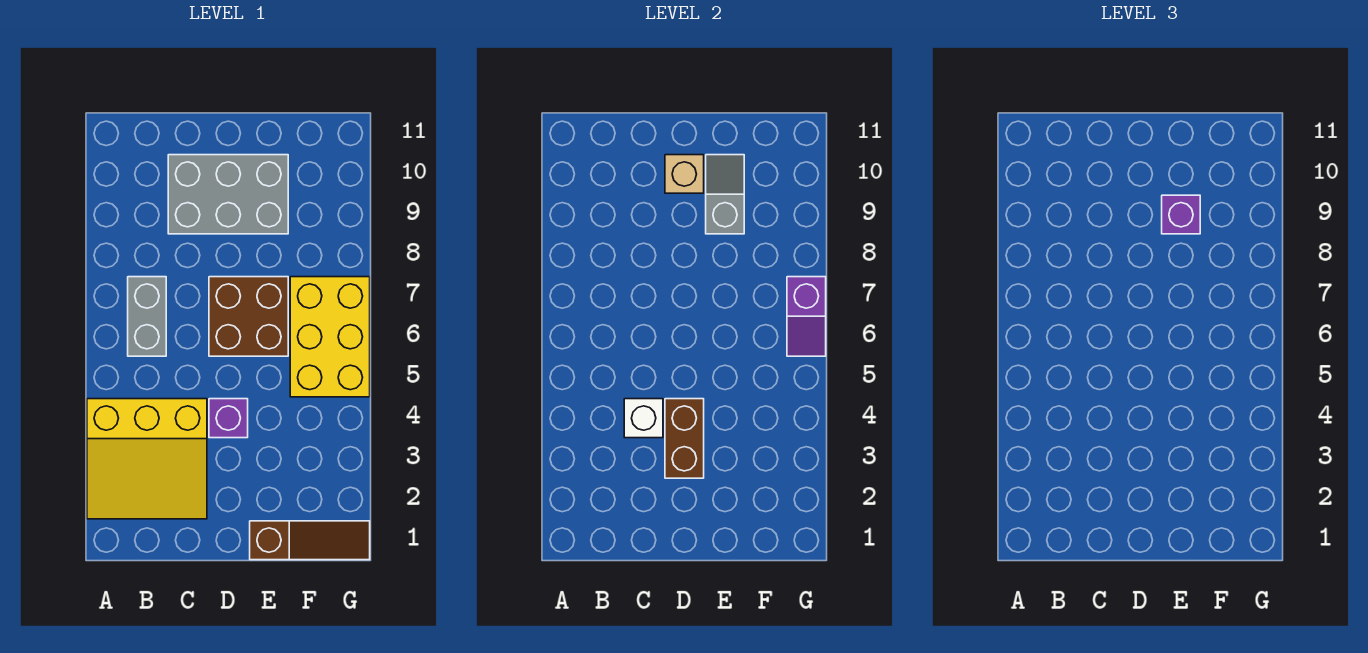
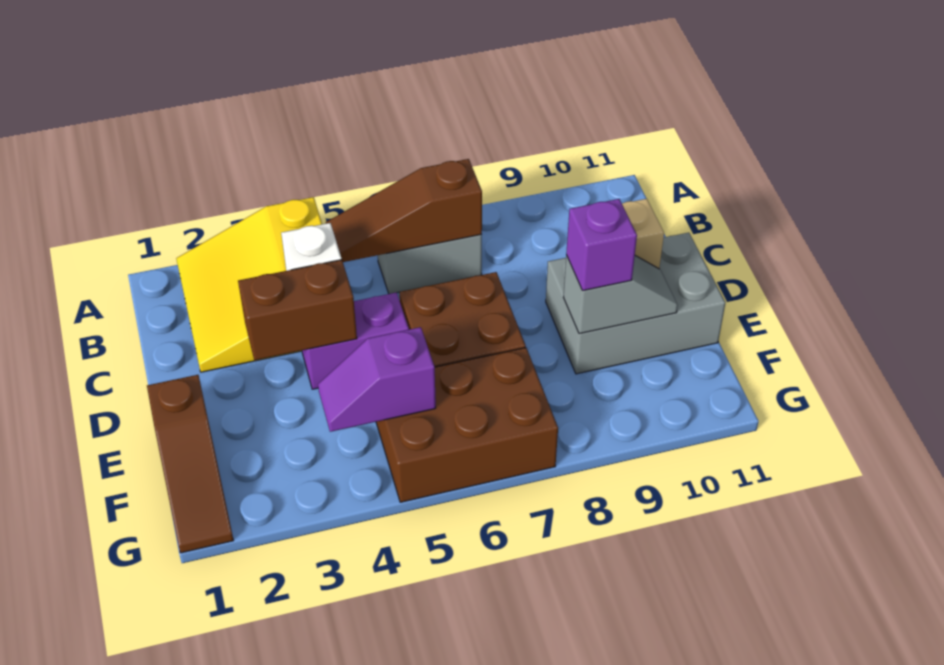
none -> brown 1x3 slope [326,159,482,262]
grey 2x3 brick [168,155,288,234] -> grey 2x3 brick turned to [546,233,725,374]
purple 1x1 brick [209,399,248,438] -> purple 1x2 brick [302,293,409,389]
yellow 2x3 brick [290,277,370,397] -> brown 2x3 brick [376,348,558,502]
purple 1x2 slope [787,277,826,356] -> purple 1x2 slope moved to [318,327,436,432]

